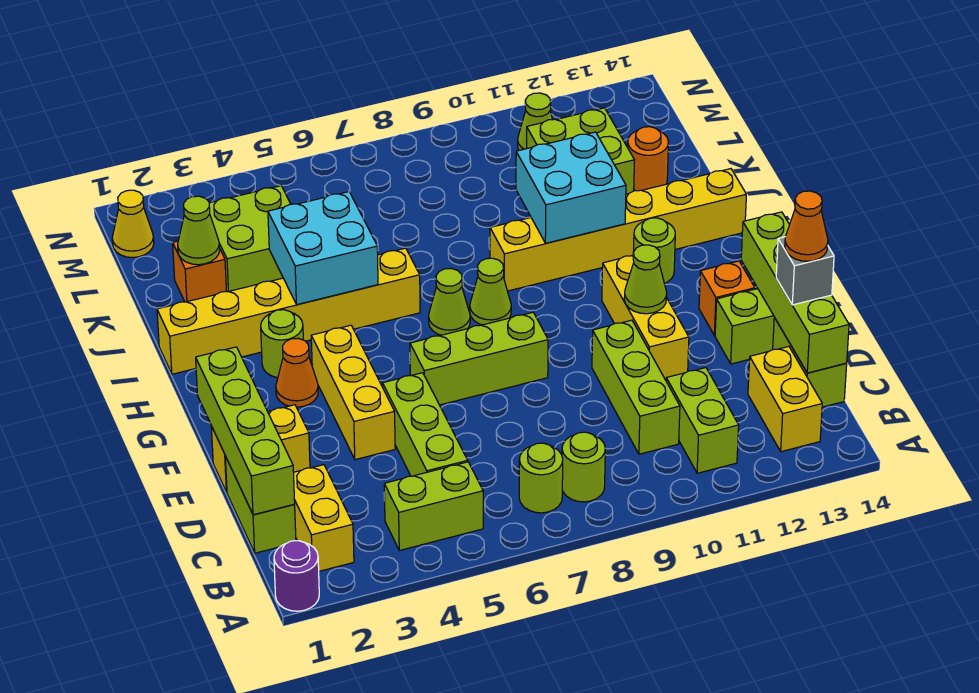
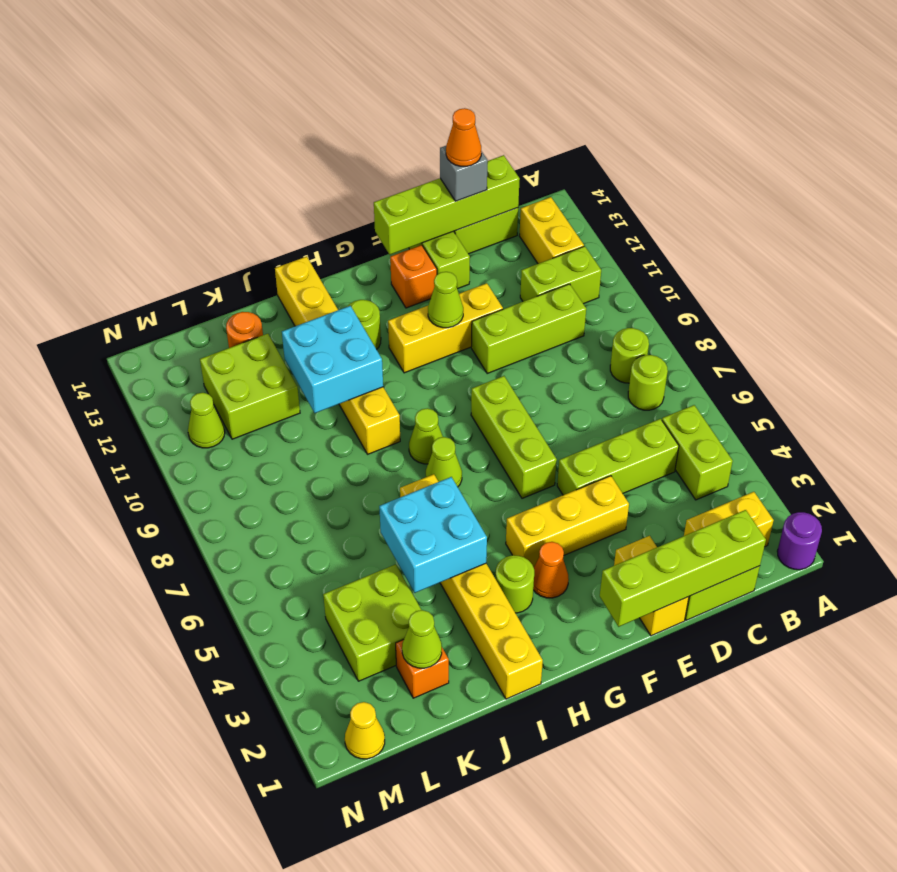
yellow 1x2 brick [748,346,822,452] -> yellow 1x2 brick turned to [520,197,584,264]

